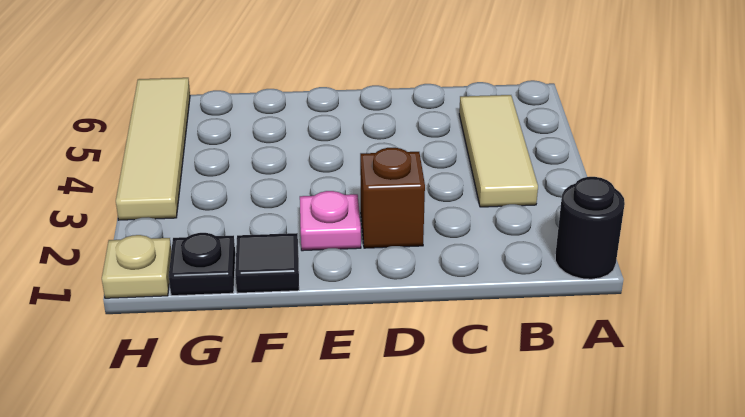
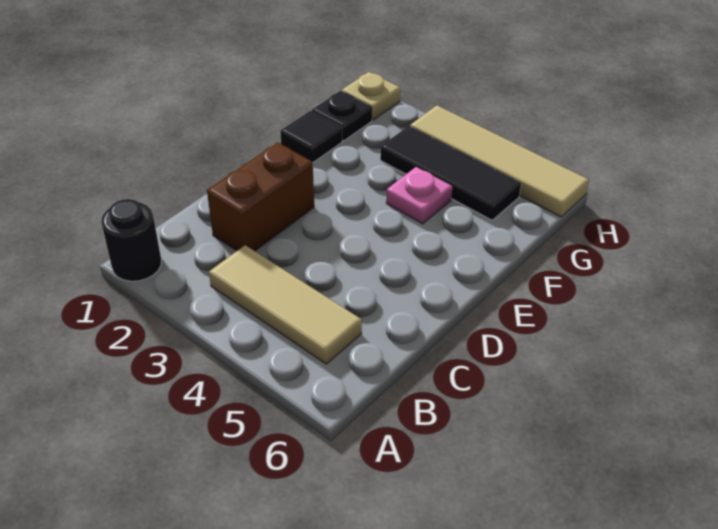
brown 1x1 brick [360,148,425,248] -> brown 1x2 brick [207,142,314,251]
pink 1x1 plate [300,191,361,251] -> pink 1x1 plate moved to [386,167,452,224]
none -> black 1x3 tile [380,126,521,220]

